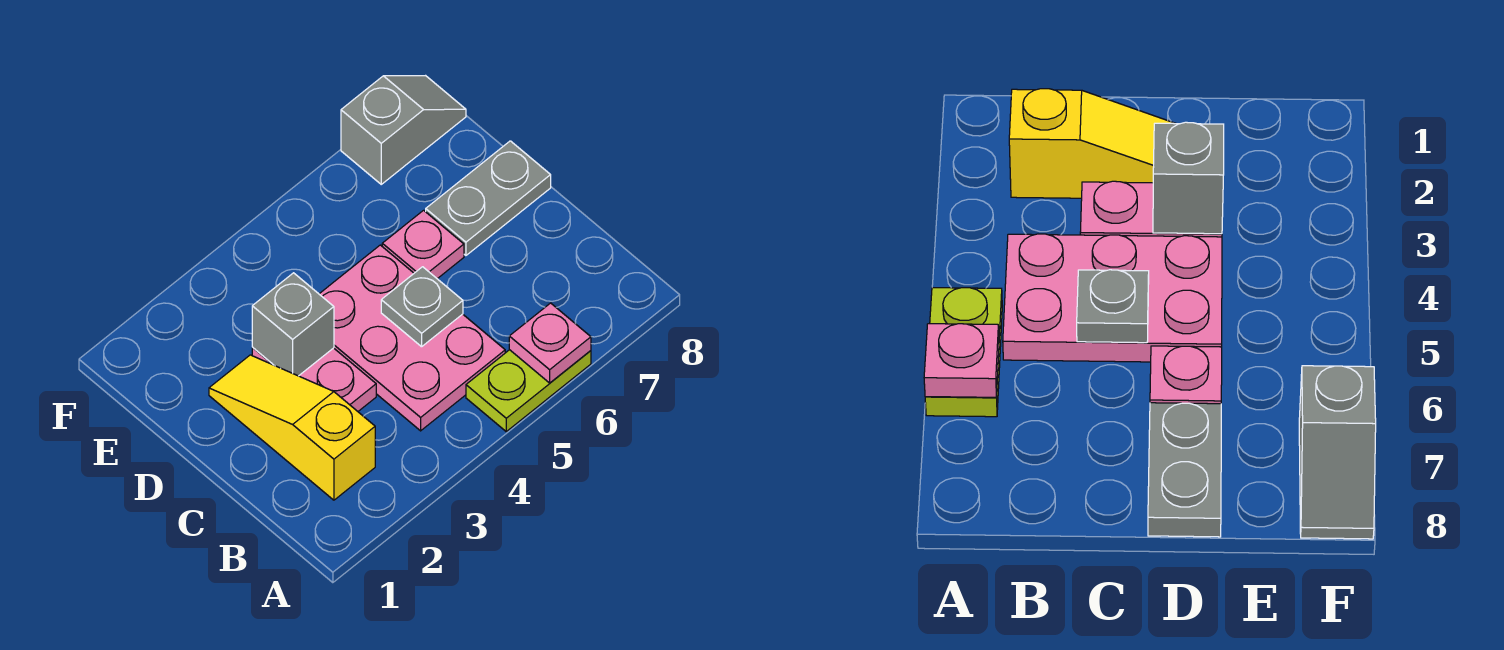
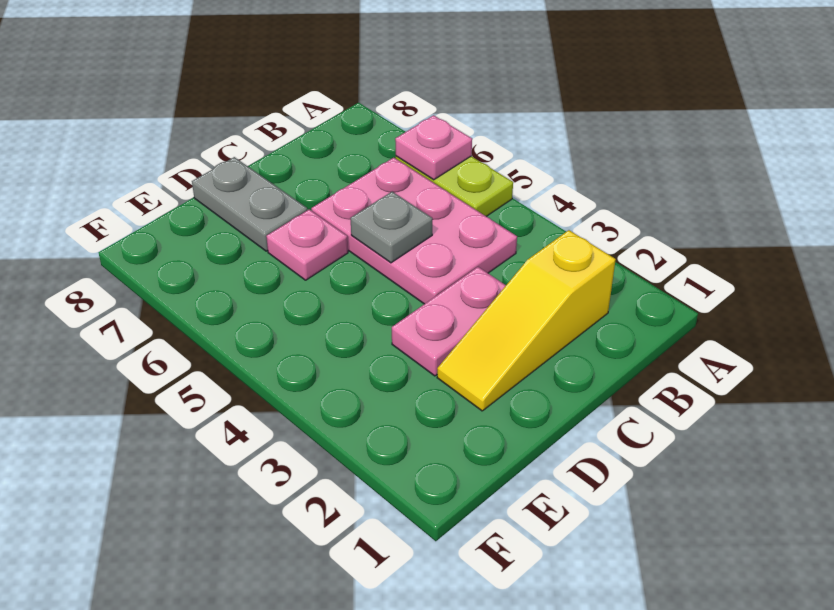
pink 2x3 plate [319,245,505,431] -> pink 2x3 plate turned to [311,158,517,304]
grey 1x1 brick [252,273,334,376] -> none
grey 1x2 slope [341,76,466,184] -> none

